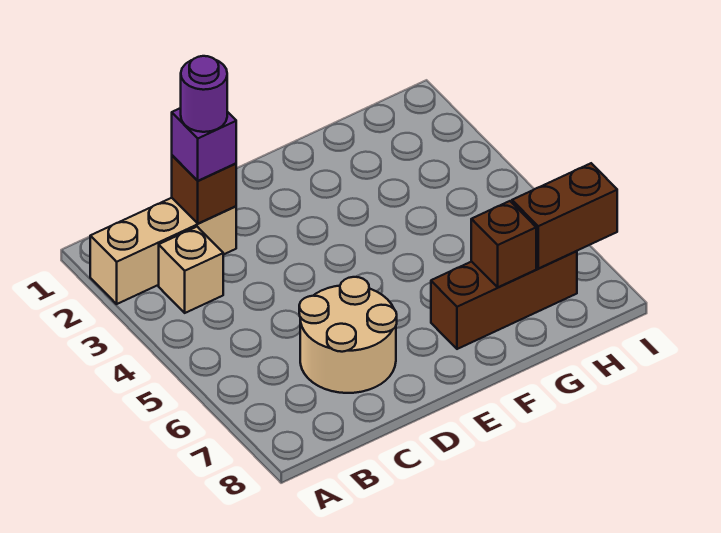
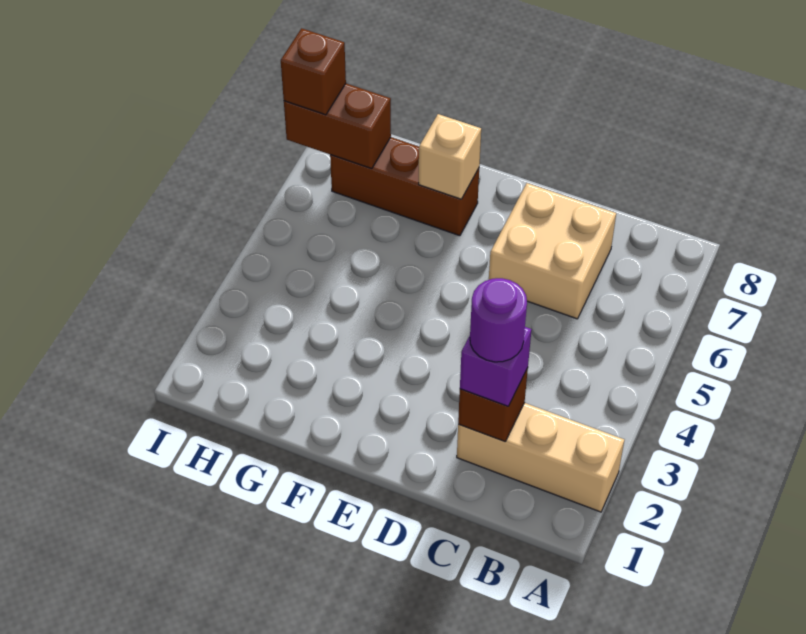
tan 1x1 brick [159,227,223,313] -> tan 1x1 brick moved to [419,114,481,199]
tan 2x2 round brick [299,277,397,393] -> tan 2x2 brick [489,183,616,319]
brown 1x1 brick [471,201,536,287] -> brown 1x1 brick moved to [281,28,346,115]

